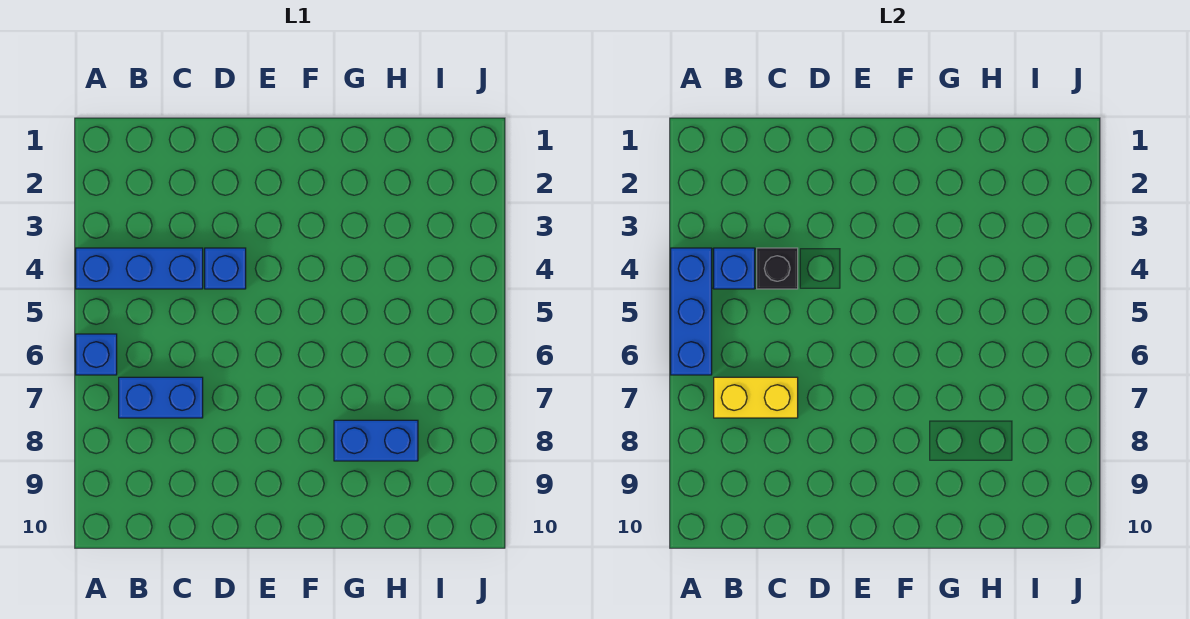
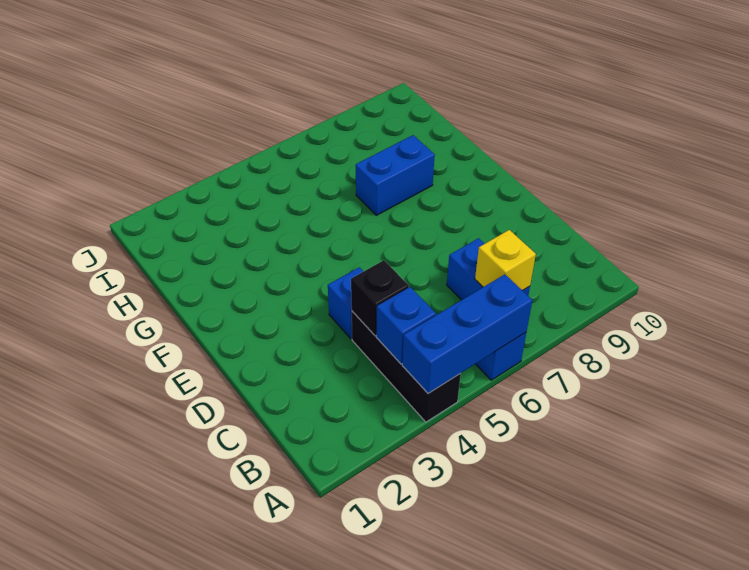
blue 1x3 brick [76,248,203,289] -> black 1x3 brick [352,311,461,422]
yellow 1x2 brick [714,377,798,418] -> yellow 1x1 brick [475,230,536,290]
blue 1x2 brick [334,420,418,461] -> blue 1x2 brick turned to [356,135,435,215]

